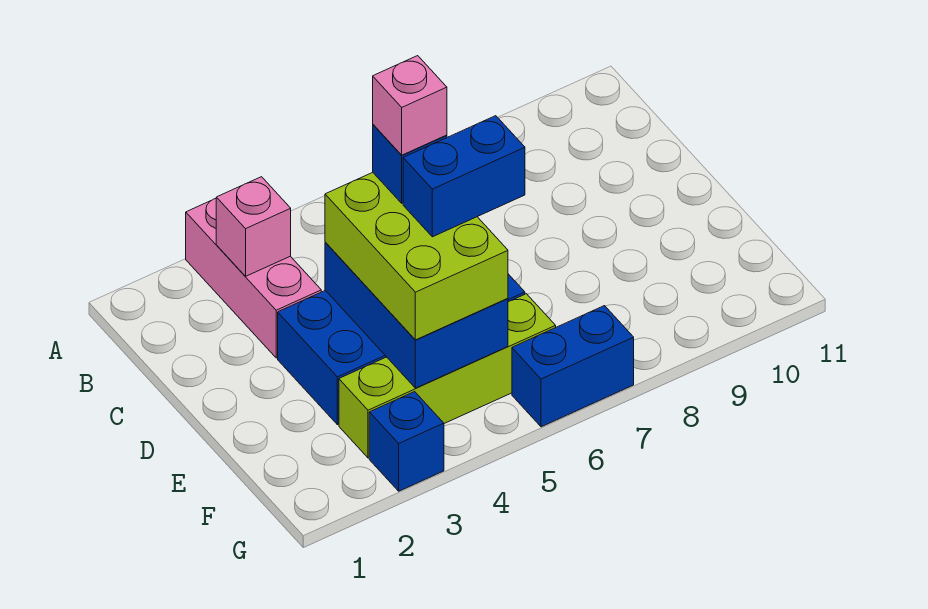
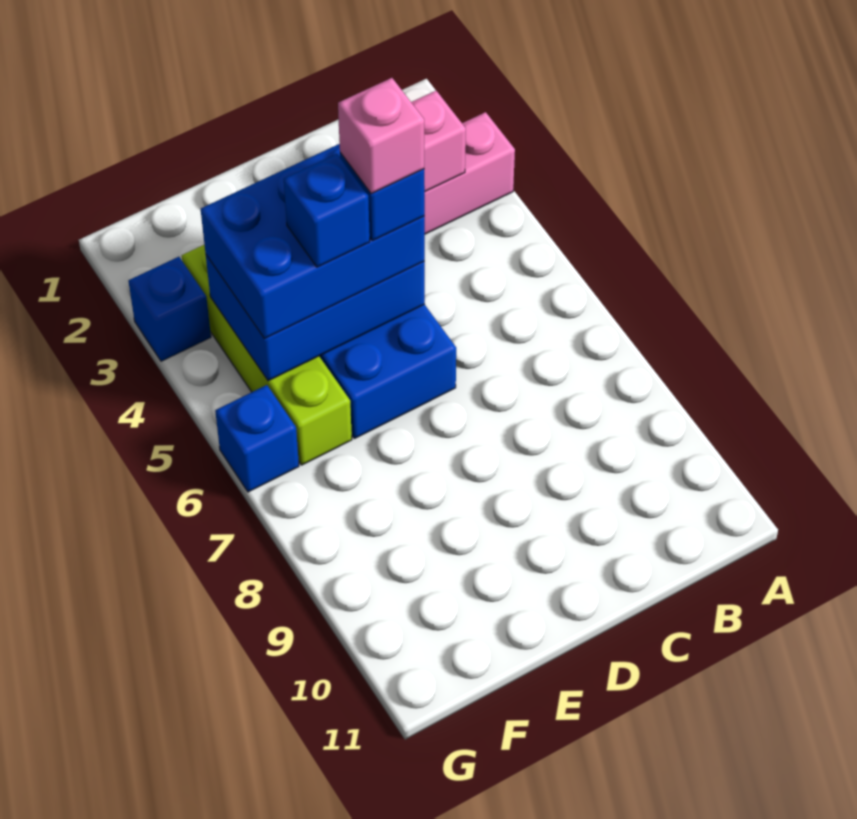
lime 2x3 brick [325,172,508,340] -> blue 2x3 brick [201,144,425,339]
blue 1x2 brick [403,116,525,237] -> blue 1x1 brick [284,154,370,267]
blue 1x2 brick [512,306,634,427] -> blue 1x1 brick [215,385,299,492]

